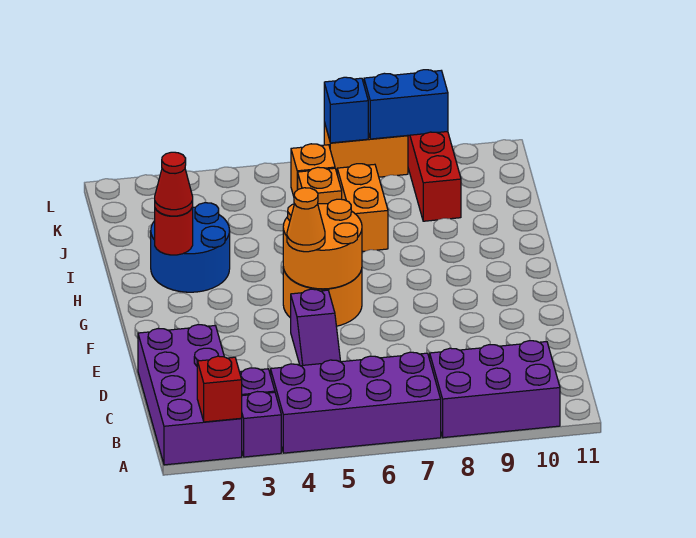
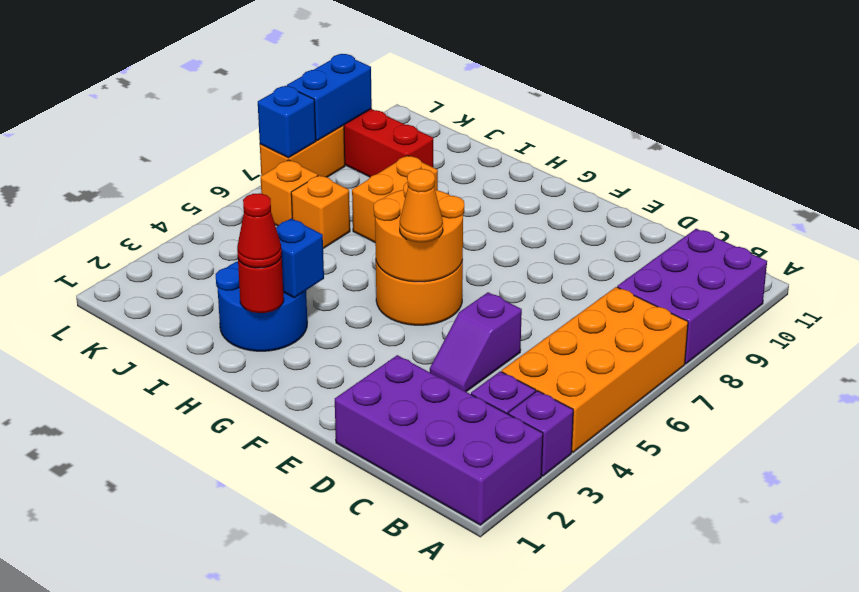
red 1x1 brick [197,356,242,422] -> none
purple 2x4 brick [271,352,441,453] -> orange 2x4 brick [502,287,688,453]
purple 1x2 slope [291,289,341,366] -> purple 1x2 slope turned to [430,292,522,392]
none -> blue 1x1 brick [276,219,324,298]
orange 1x2 brick [337,164,388,252] -> orange 1x2 brick turned to [352,155,438,242]

